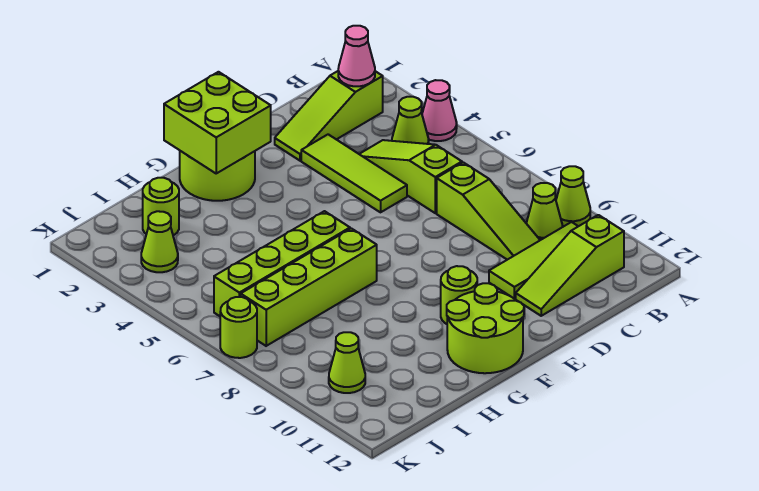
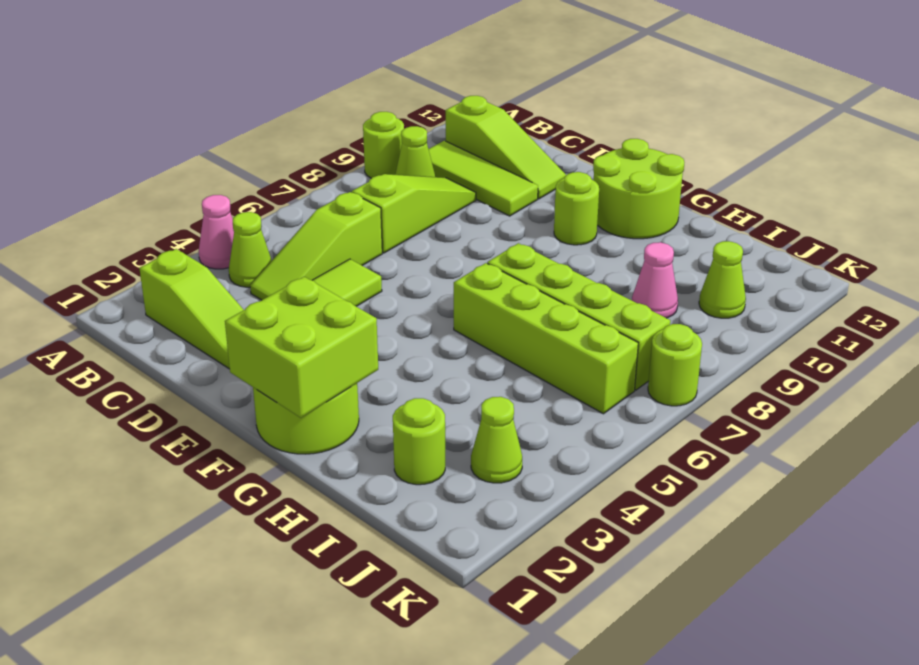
lime 1x1 cone [556,166,590,226] -> lime 1x1 round brick [363,112,404,178]
pink 1x1 cone [338,26,375,86] -> pink 1x1 cone moved to [632,242,678,318]

